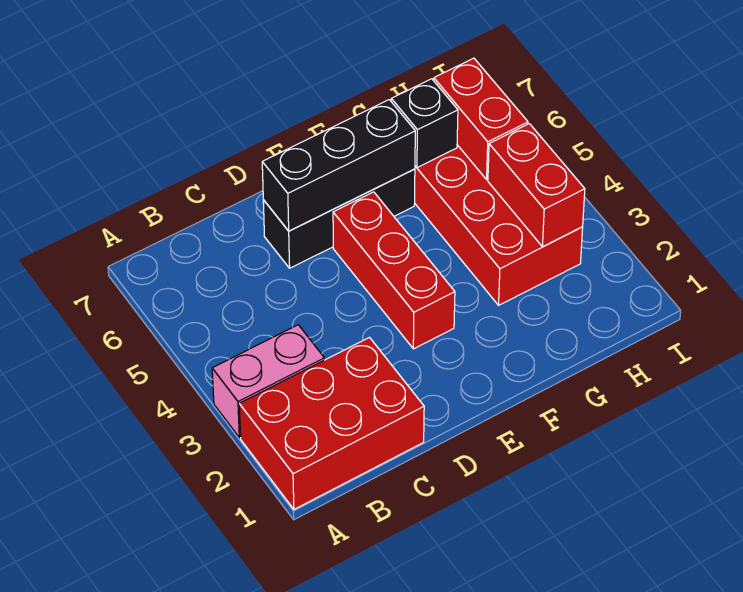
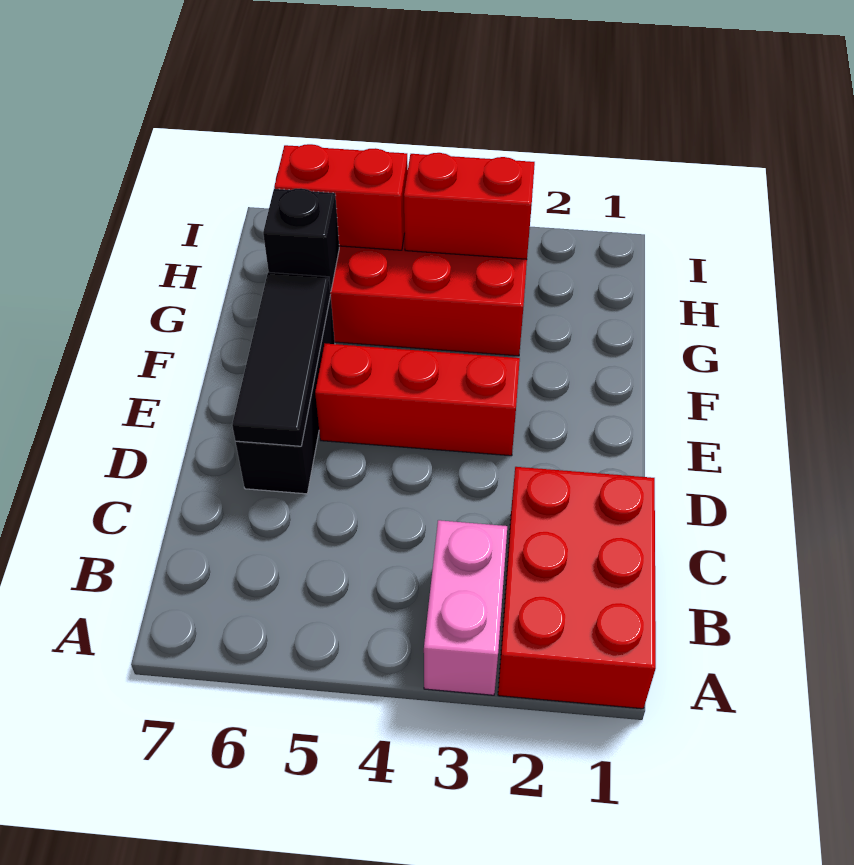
black 1x3 brick [262,100,415,231] -> black 1x3 tile [232,272,331,446]

